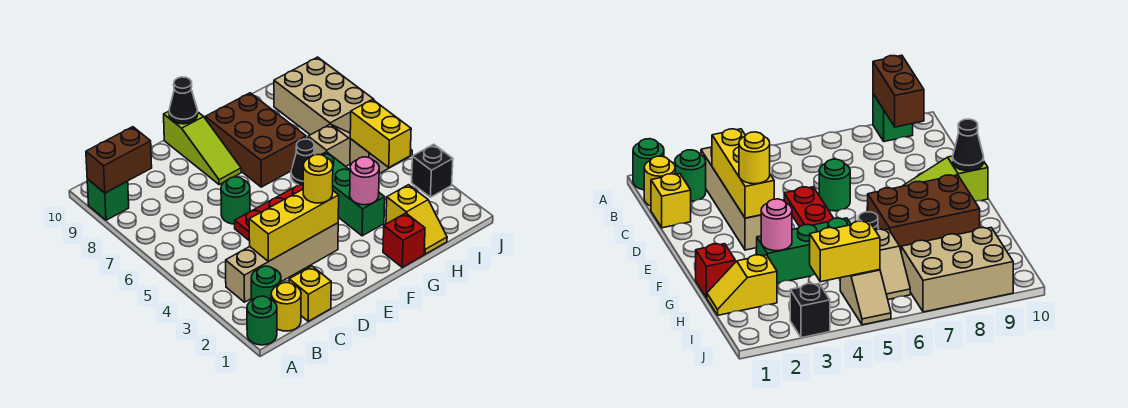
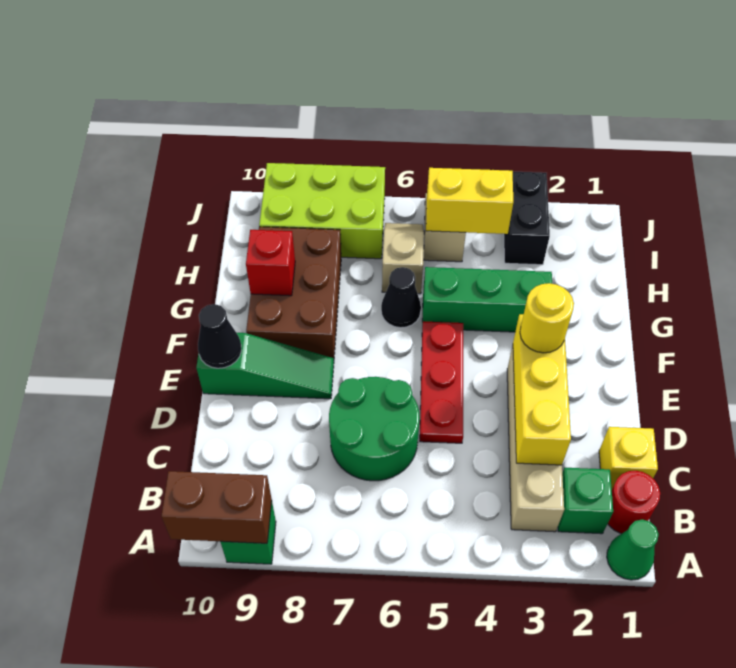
green 1x1 round brick [247,296,277,345] -> green 1x1 cone [607,519,659,580]
brown 1x2 brick [86,127,152,193] -> brown 1x2 brick turned to [161,471,272,543]
yellow 1x1 round brick [271,283,301,331] -> red 1x1 round brick [608,471,660,534]
green 1x1 round brick [251,266,281,300] -> green 1x1 brick [558,468,613,534]
green 1x1 round brick [221,177,250,224] -> green 2x2 round brick [329,377,420,481]
lime 1x3 slope [164,111,241,185] -> green 1x3 slope [196,333,334,399]
brown 2x3 brick [205,93,306,187] -> brown 2x3 brick turned to [246,227,341,358]
red 1x1 brick [383,213,425,267] -> red 1x1 brick moved to [246,230,295,296]
pink 1x1 round brick [350,157,379,205] -> none
yellow 1x2 slope [386,185,447,254] -> none
tan 2x3 brick [274,57,374,135] -> lime 2x3 brick [259,163,385,259]
black 1x1 brick [412,144,453,197] -> black 1x2 brick [504,172,550,265]

